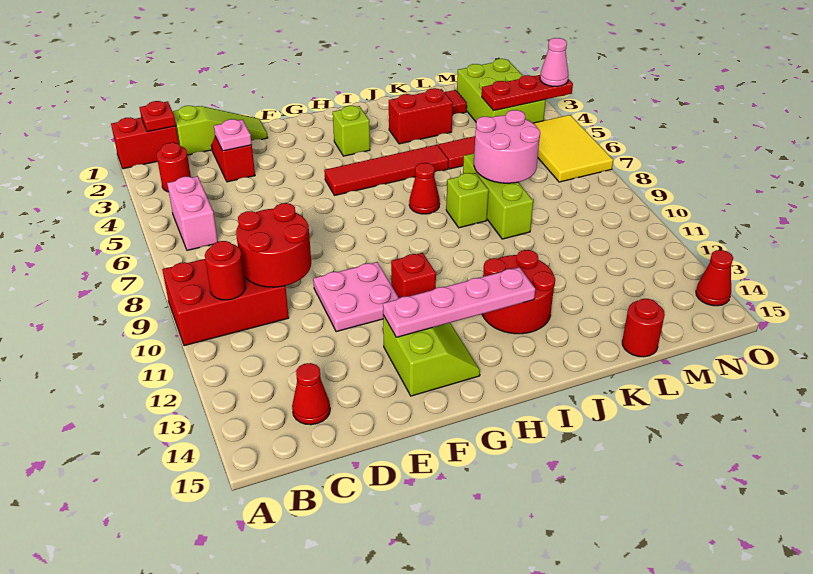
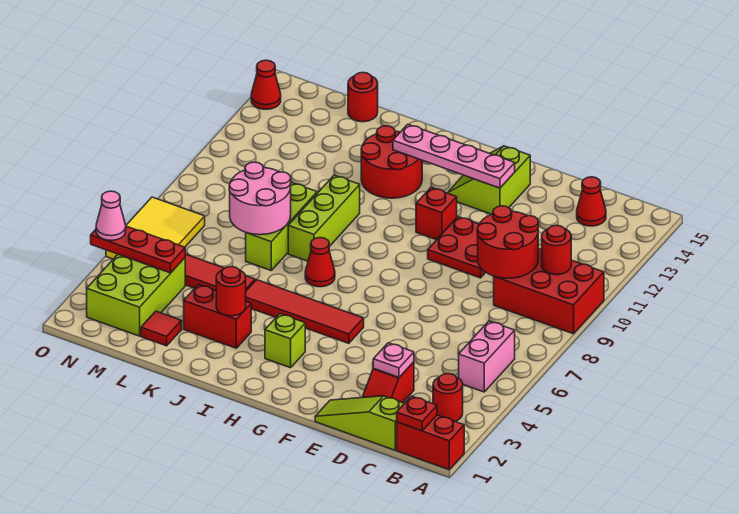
pink 2x2 plate [313,262,399,332] -> red 2x2 plate [428,217,486,278]
none -> red 1x1 round brick [216,267,246,316]
lime 1x1 brick [446,173,489,228] -> lime 1x3 brick [288,175,360,261]

